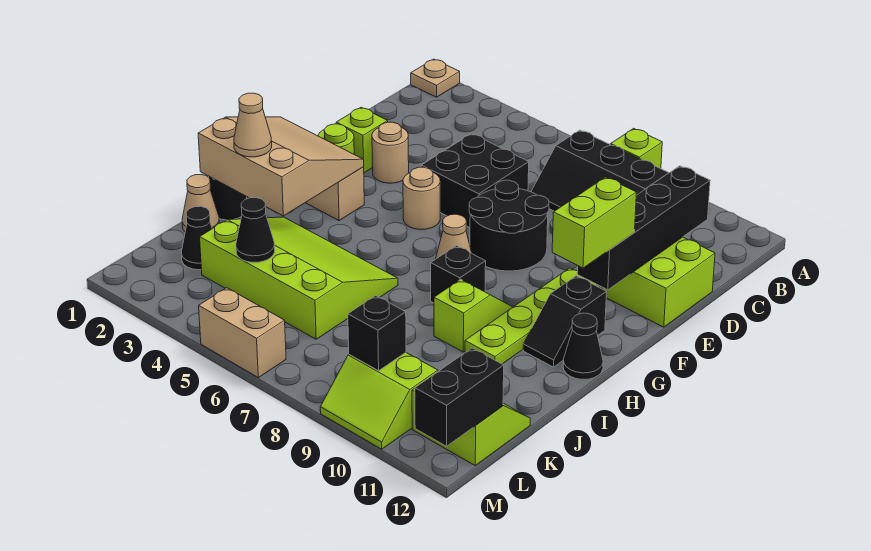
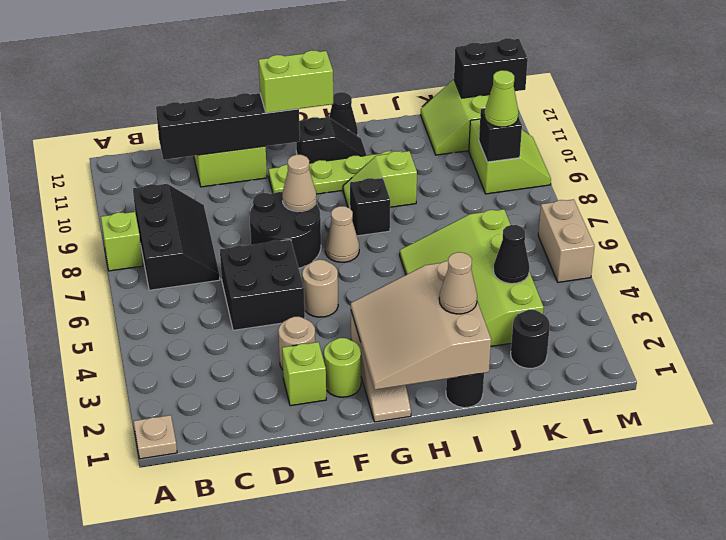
tan 1x1 cone [182,174,219,232] -> tan 1x1 cone moved to [282,155,317,212]
black 1x1 cone [182,206,212,270] -> black 1x1 round brick [511,310,550,368]
none -> lime 1x1 cone [484,70,519,127]

